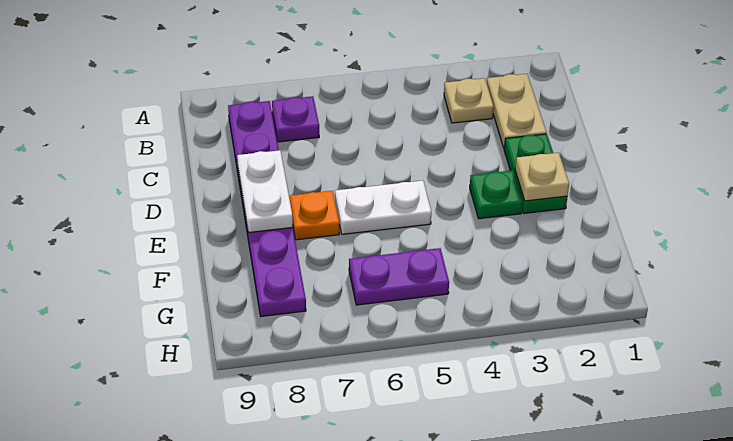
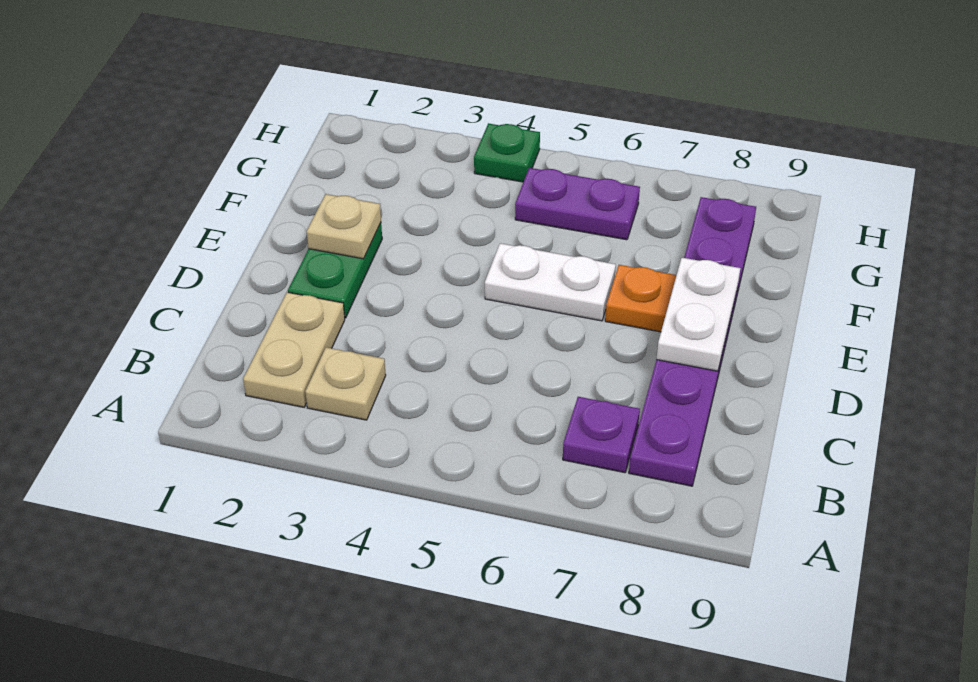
green 1x1 plate [470,170,522,219] -> green 1x1 plate moved to [474,123,540,182]

